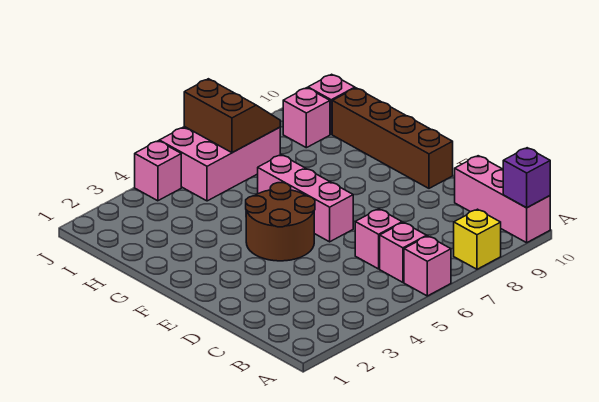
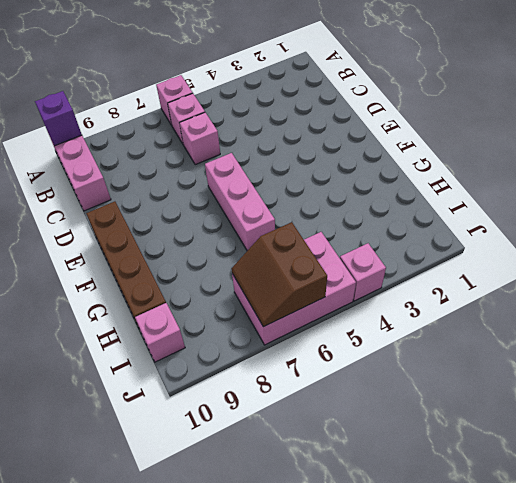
yellow 1x1 brick [454,209,501,269] -> none
brown 2x2 round brick [246,183,315,261] -> none
pink 1x1 brick [283,88,330,148] -> none

